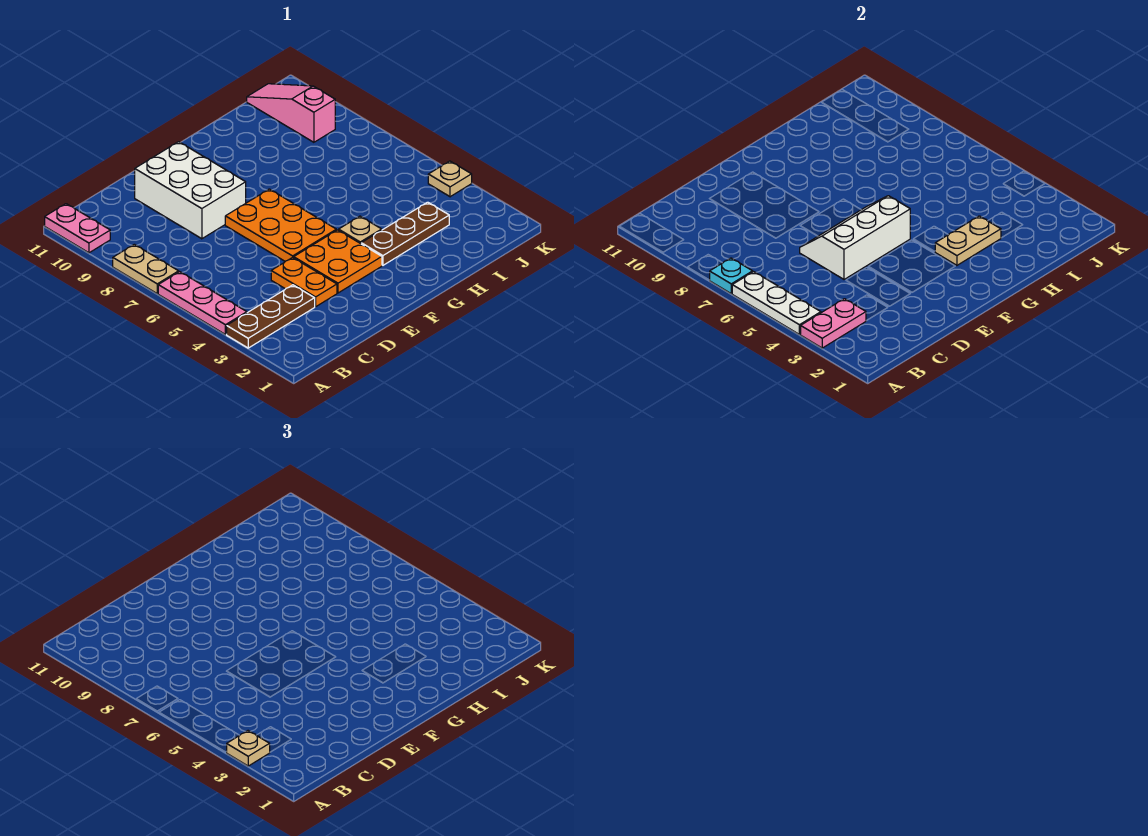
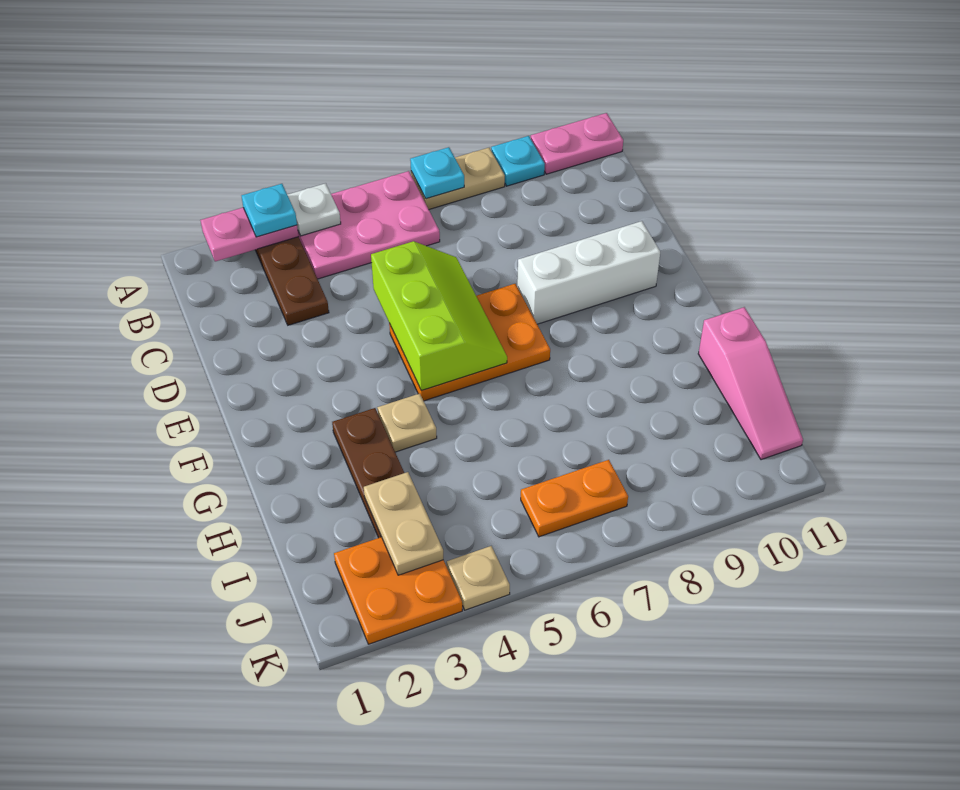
pink 1x2 plate [801,299,866,348] -> pink 1x2 plate turned to [200,208,298,261]
tan 1x1 plate [226,731,270,766] -> cyan 1x1 plate [242,184,297,237]
pink 1x3 plate [158,272,247,334] -> pink 2x3 plate [298,171,440,279]
white 1x3 plate [732,272,821,334] -> white 1x1 plate [287,183,341,236]
none -> cyan 1x1 plate [491,136,545,186]
orange 1x2 plate [271,257,337,307] -> orange 1x2 plate moved to [521,460,628,537]
white 2x3 slope [800,196,910,279] -> lime 2x3 slope [371,241,507,391]
white 2x3 brick [135,142,246,239] -> white 1x3 brick [517,221,660,324]
orange 2x2 plate [294,230,382,293] -> orange 2x2 plate moved to [334,537,462,644]
tan 1x2 plate [935,216,1001,265] -> tan 1x2 plate moved to [364,472,443,575]
pink 1x3 slope [247,84,335,142] -> pink 1x3 slope turned to [698,307,803,460]

